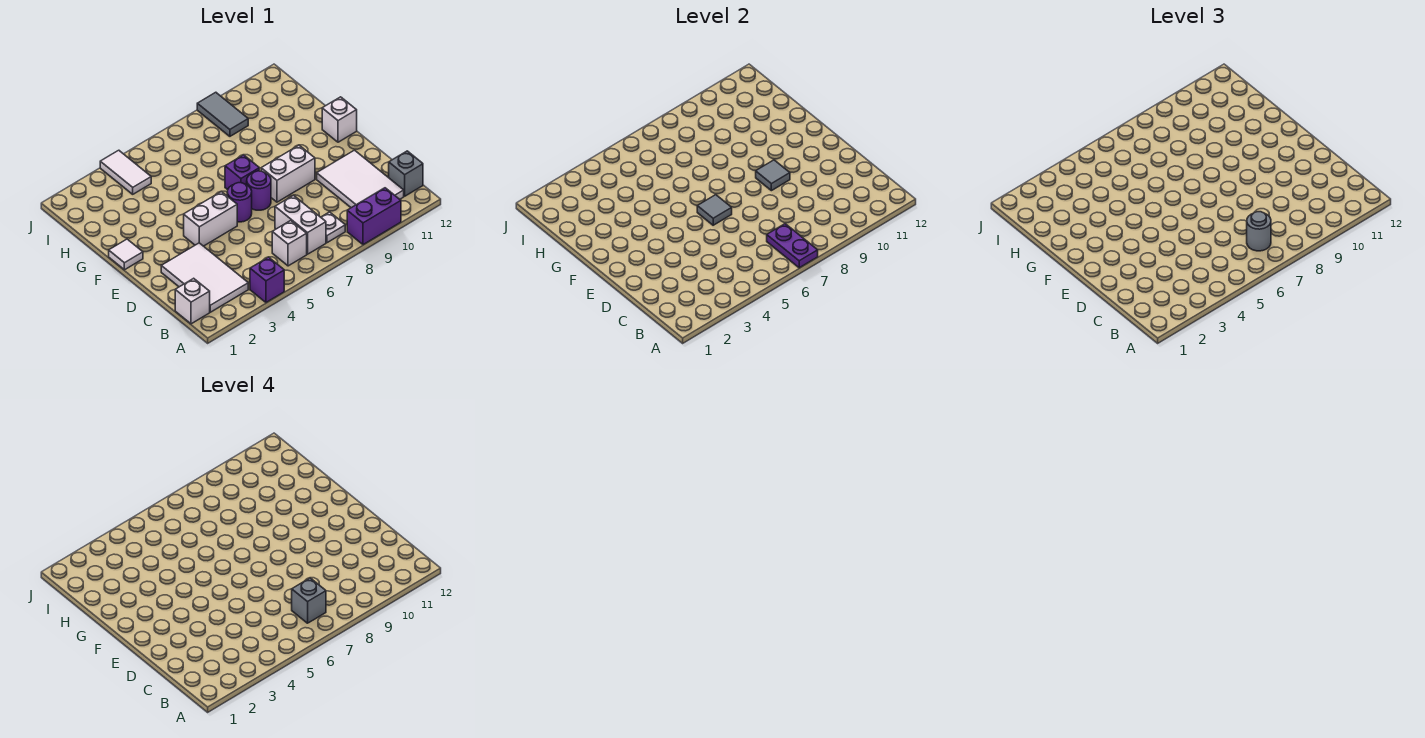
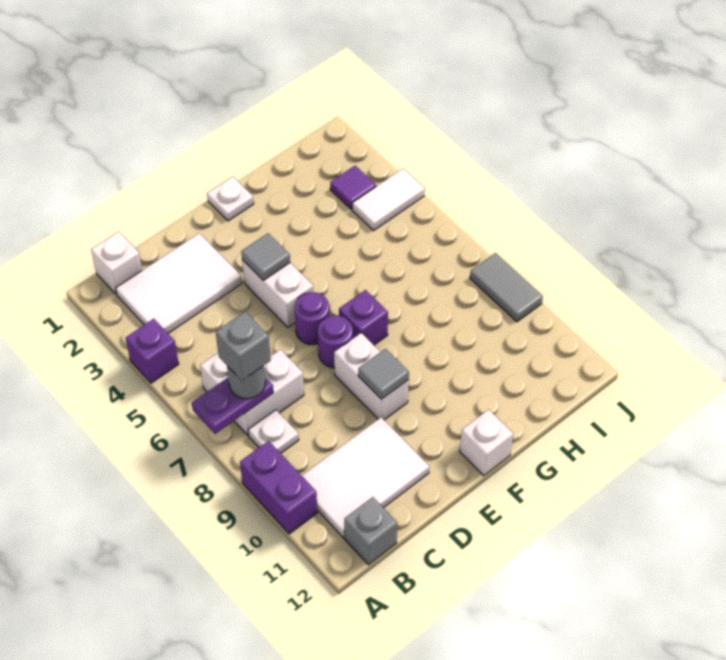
grey 1x1 tile [697,195,732,225] -> grey 1x1 tile moved to [241,233,290,280]
white 1x1 tile [109,239,143,270] -> white 1x1 plate [207,177,254,221]
none -> purple 1x1 tile [330,166,376,209]
grey 1x2 tile [197,92,248,136] -> grey 1x2 tile turned to [470,253,543,322]

